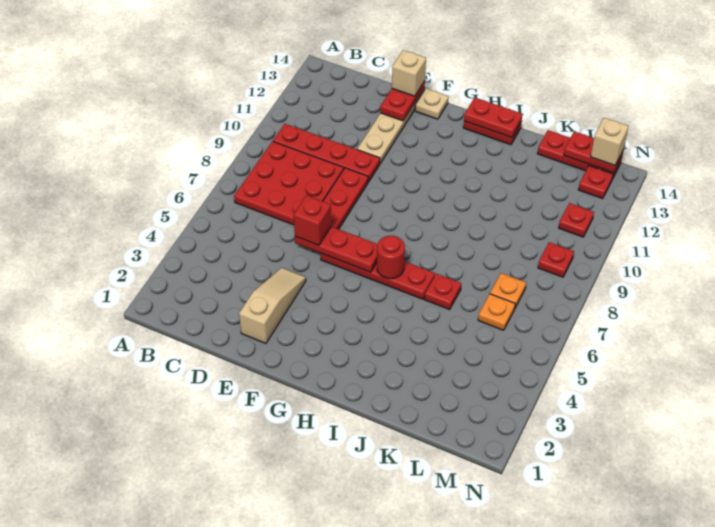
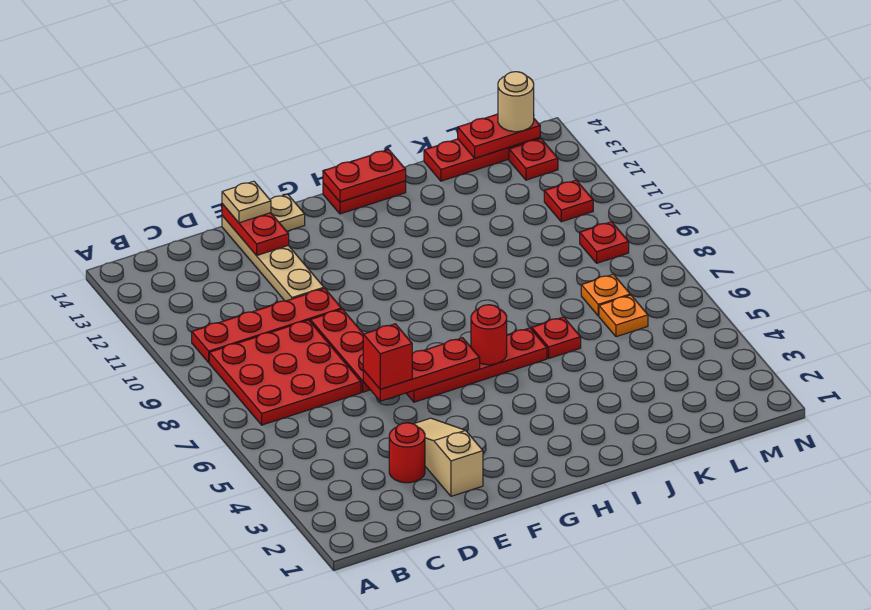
none -> red 1x1 round brick [389,423,425,483]
tan 1x1 brick [392,50,426,96] -> tan 1x1 plate [222,181,271,223]
tan 1x1 brick [591,118,629,165] -> tan 1x1 round brick [498,72,534,132]

